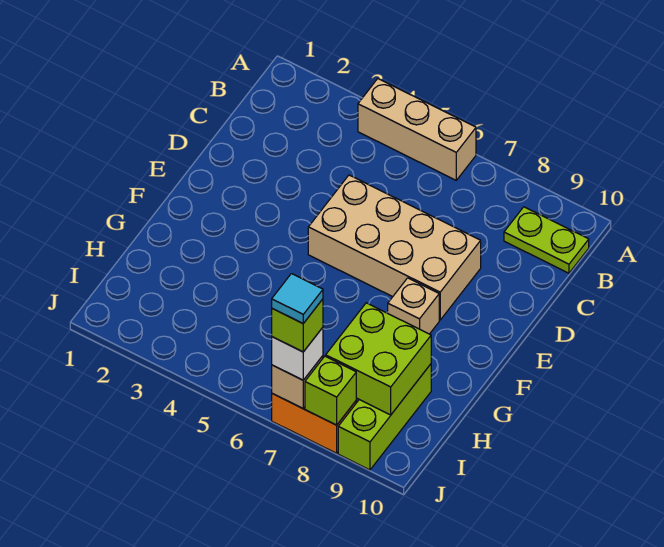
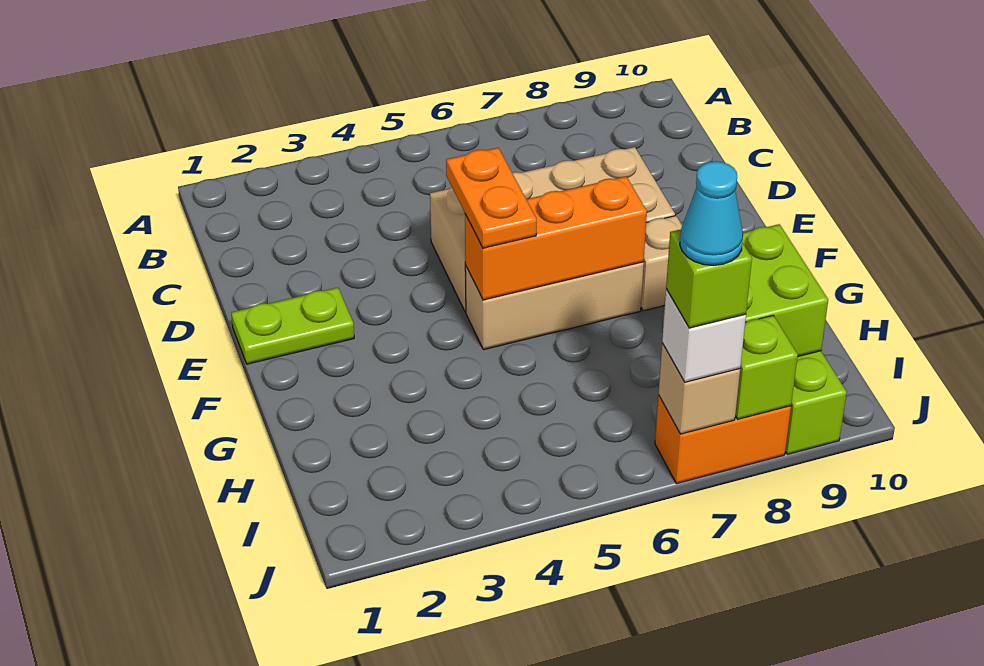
tan 1x3 brick [358,79,476,180] -> tan 1x3 brick moved to [465,262,644,350]
lime 1x2 plate [504,207,589,273] -> lime 1x2 plate moved to [231,287,354,364]
none -> orange 1x2 plate [446,148,537,248]
none -> orange 1x3 brick [465,176,647,300]
cyan 1x1 tile [272,274,323,323] -> cyan 1x1 cone [680,161,743,266]

